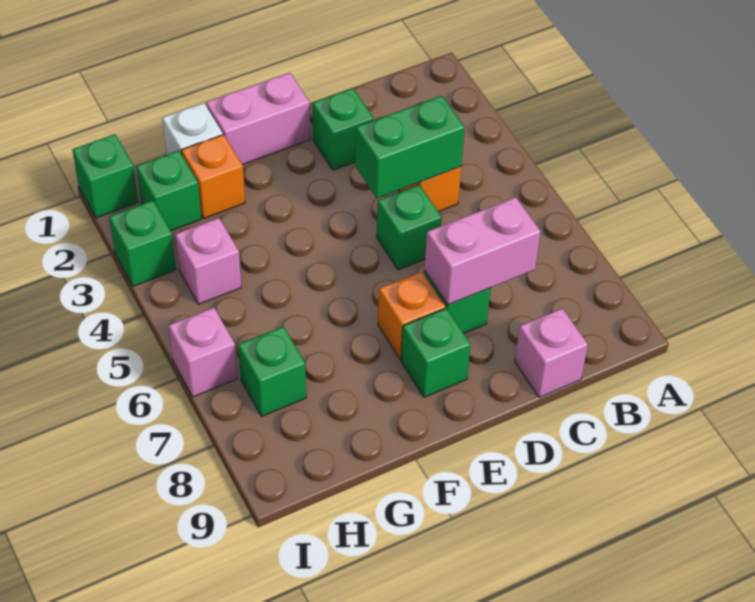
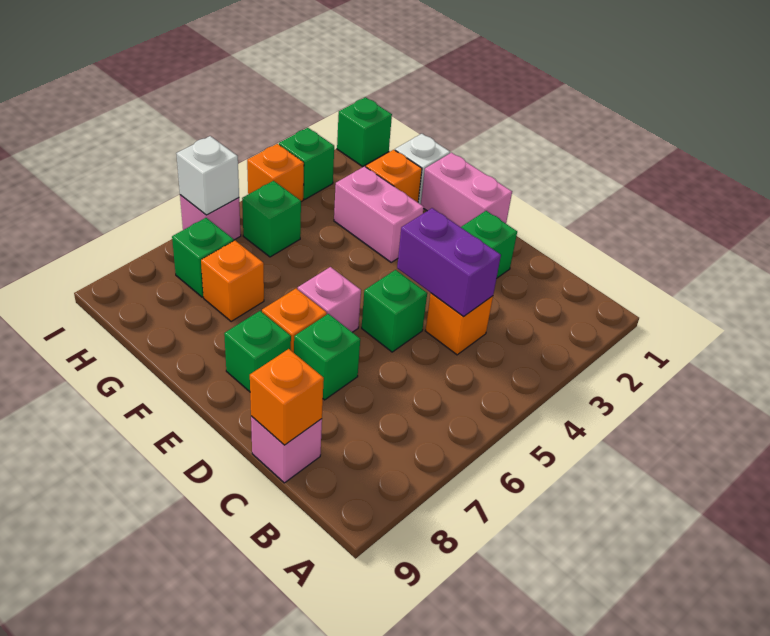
green 1x2 brick [355,96,465,198] -> purple 1x2 brick [397,208,501,316]
pink 1x2 brick [425,197,541,305] -> pink 1x2 brick moved to [334,166,424,262]
none -> orange 1x1 brick [250,349,324,445]
none -> orange 1x1 brick [201,241,264,322]
green 1x1 brick [136,151,201,231] -> green 1x1 brick moved to [242,181,301,257]
pink 1x1 brick [175,218,241,304] -> pink 1x1 brick moved to [298,267,361,332]
none -> orange 1x1 brick [247,144,304,202]
none -> white 1x1 brick [176,136,239,215]

